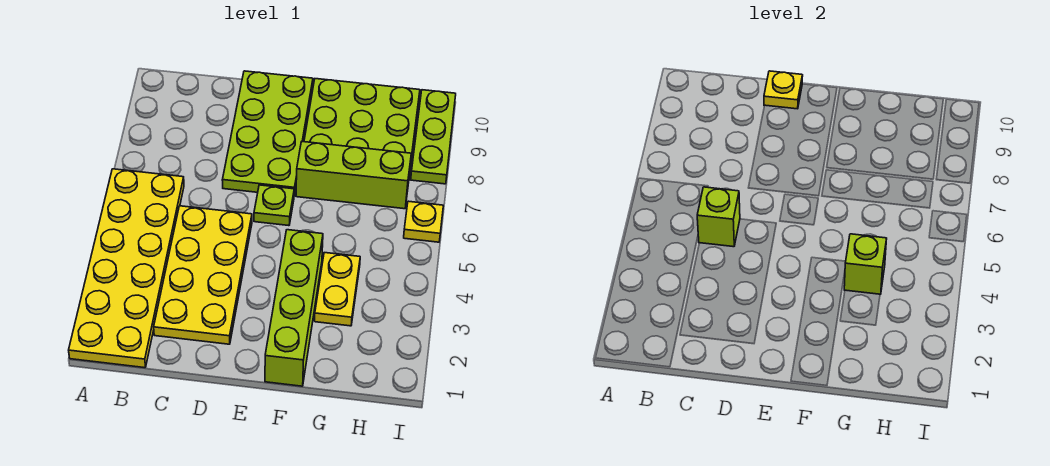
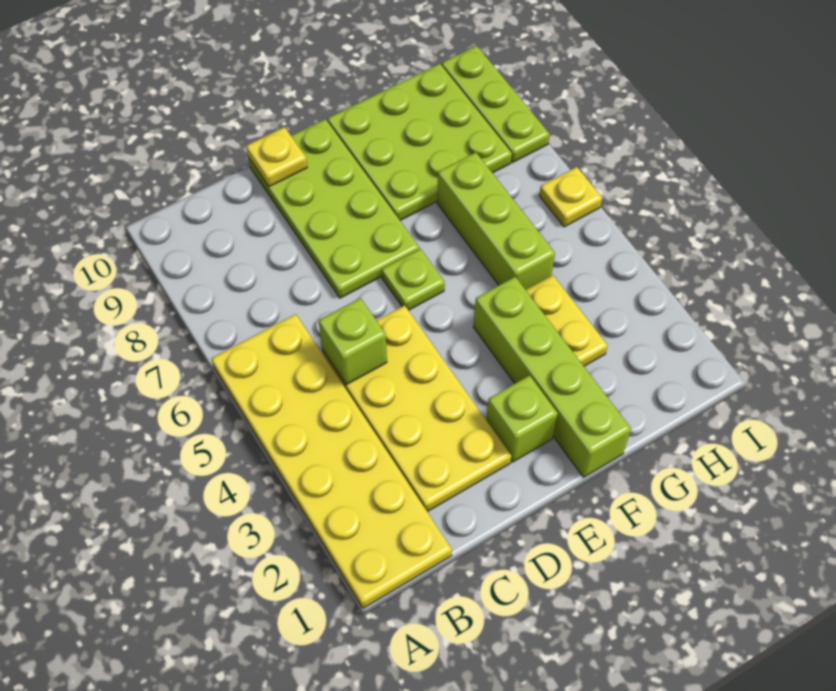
lime 1x3 brick [296,142,411,209] -> lime 1x3 brick turned to [437,152,555,290]
lime 1x1 brick [844,234,887,294] -> lime 1x1 brick moved to [486,375,558,462]

